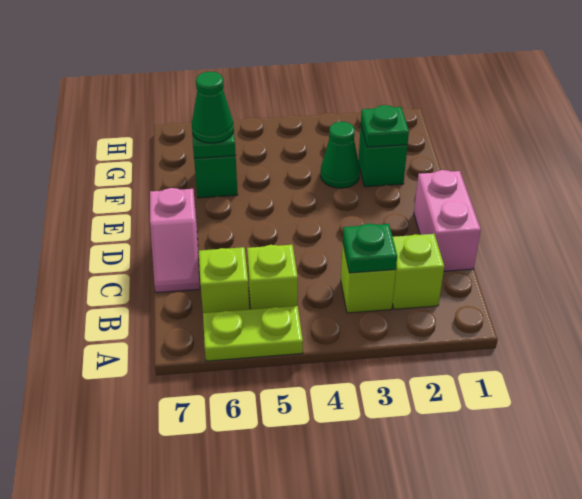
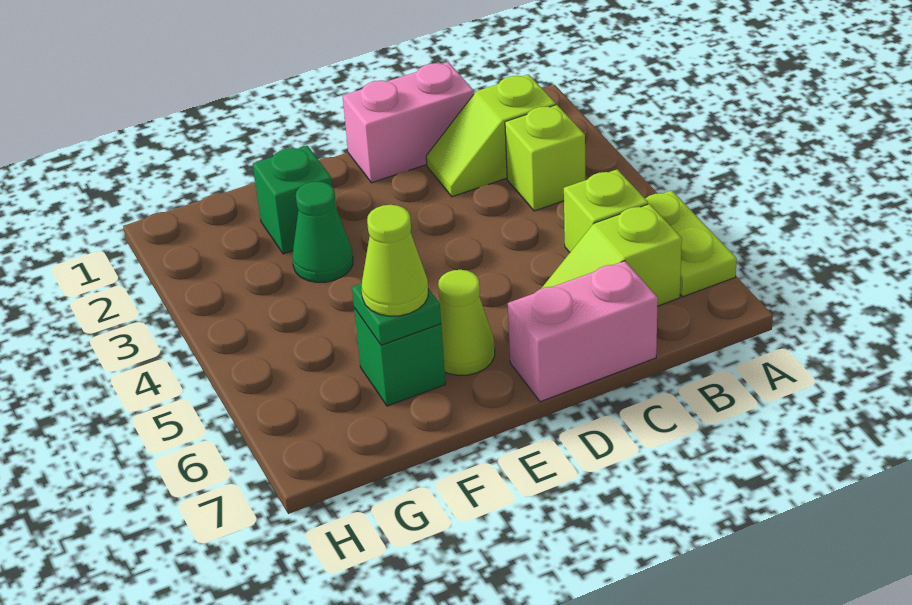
green 1x1 plate [343,224,397,273] -> none
pink 1x2 slope [150,188,200,293] -> pink 1x2 brick [508,261,658,402]
none -> lime 1x1 cone [438,270,495,375]
green 1x1 plate [361,105,409,147] -> none
green 1x1 cone [192,72,234,143] -> lime 1x1 cone [361,205,428,316]

